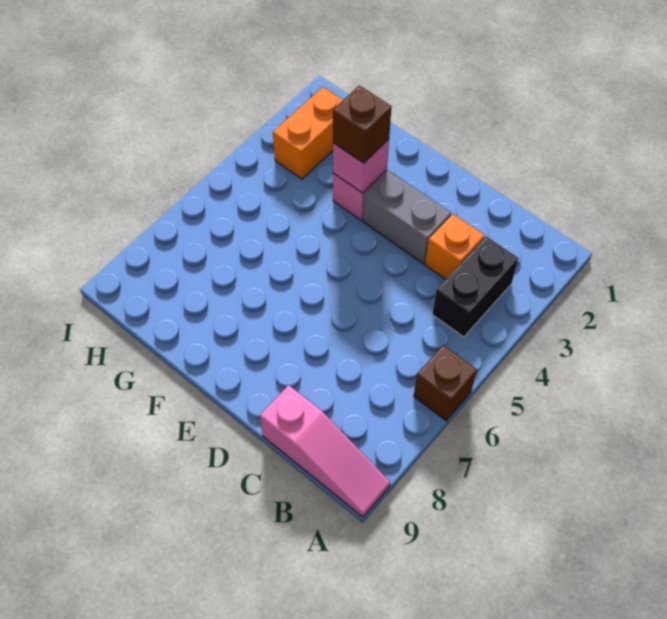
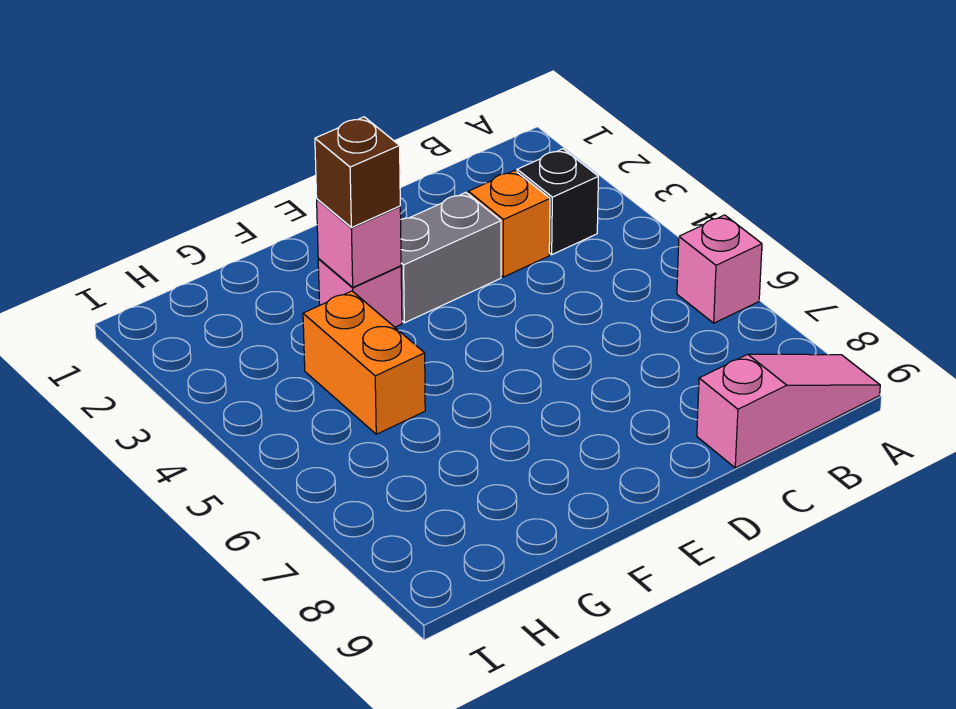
brown 1x1 brick [414,345,477,421] -> pink 1x1 brick [677,215,762,323]
black 1x2 brick [432,236,519,337] -> black 1x1 brick [517,149,598,254]
orange 1x2 brick [273,87,343,179] -> orange 1x2 brick moved to [303,291,425,434]

